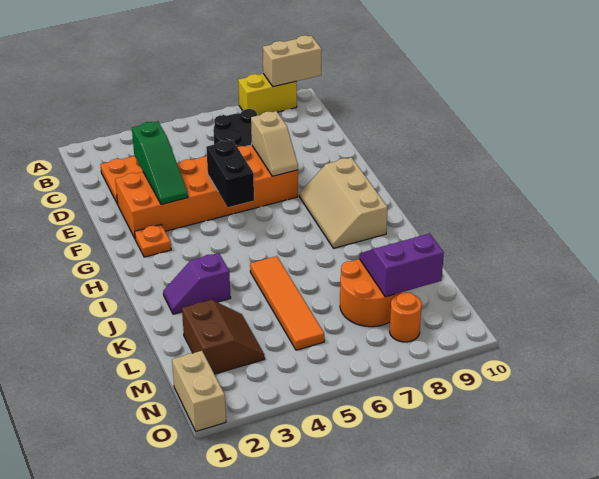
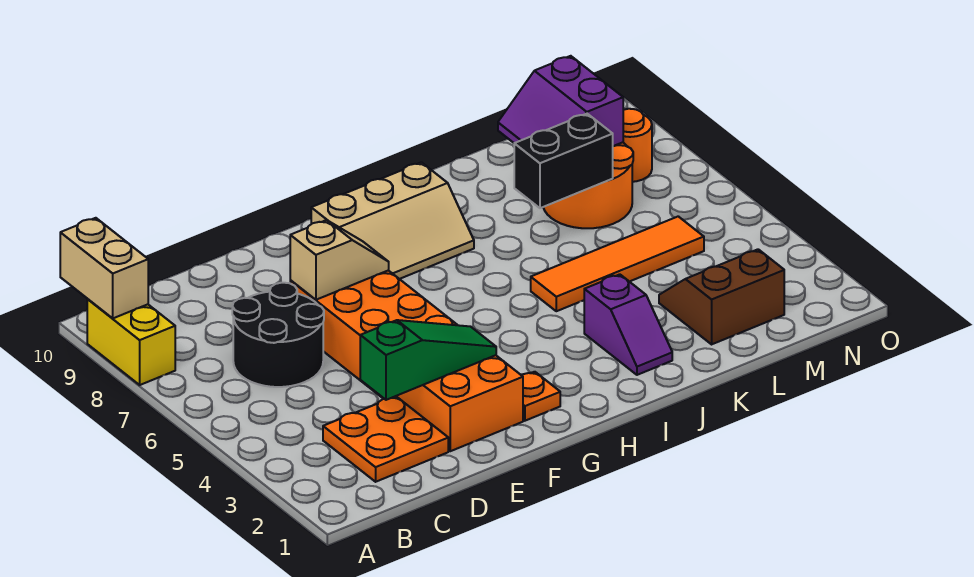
black 1x2 brick [206,140,254,207] -> black 1x2 brick moved to [514,114,613,208]
tan 1x2 brick [172,351,226,431] -> none

